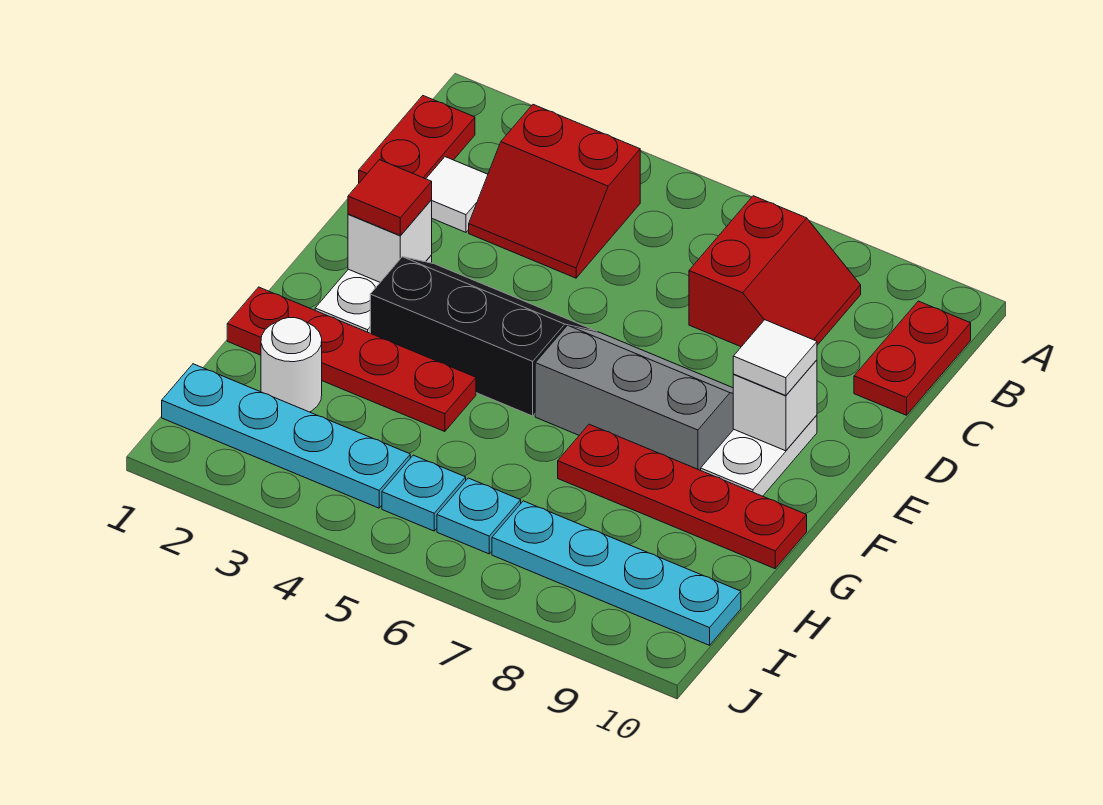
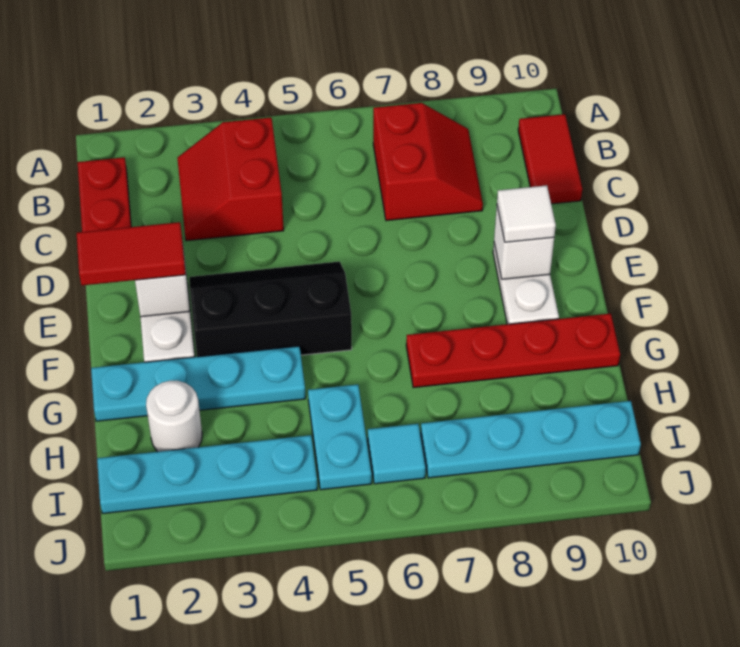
red 2x2 slope [469,105,640,278] -> red 2x2 slope turned to [177,117,284,241]
red 1x2 plate [854,301,971,415] -> red 1x2 tile [518,114,582,204]
white 1x1 tile [426,157,488,232] -> none
red 1x1 tile [348,160,432,236] -> red 1x2 tile [77,222,186,285]
grey 2x3 slope [535,325,734,470] -> none
red 1x4 plate [227,287,476,432] -> cyan 1x4 plate [91,346,306,421]
cyan 1x1 plate [382,455,466,531] -> cyan 1x2 plate [308,384,372,490]
cyan 1x1 plate [437,478,521,554] -> cyan 1x1 tile [368,424,426,484]

